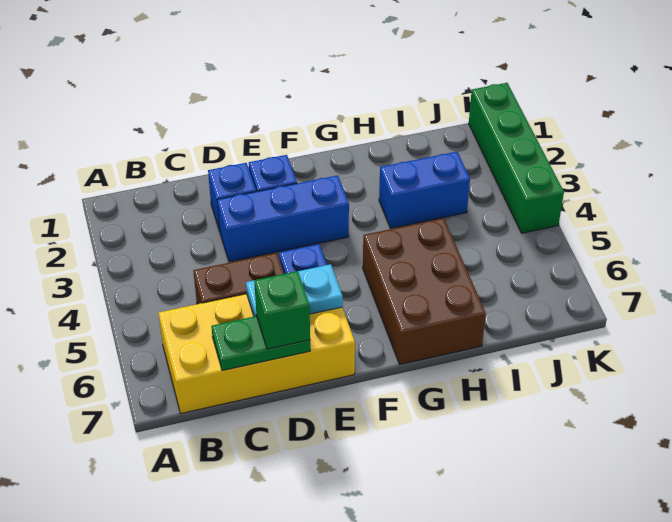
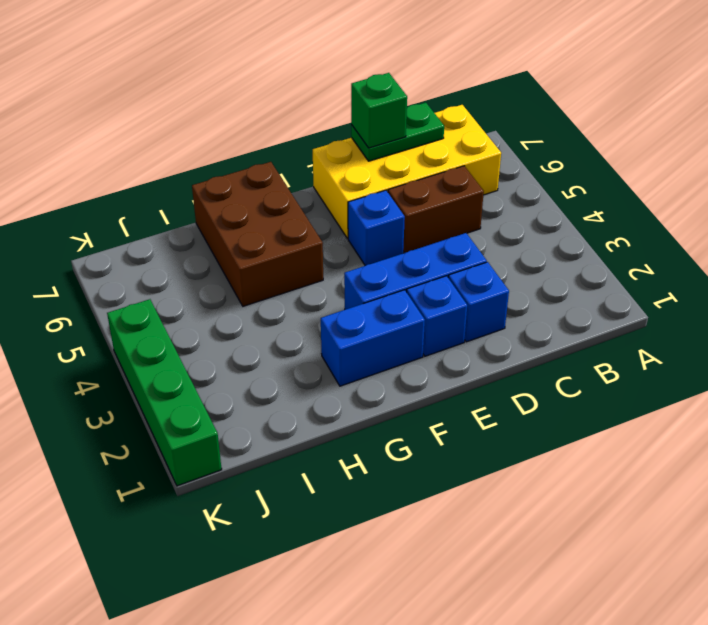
cyan 1x2 plate [246,264,343,316] -> none
blue 1x2 brick [379,152,470,228] -> blue 1x2 brick moved to [321,290,425,386]

